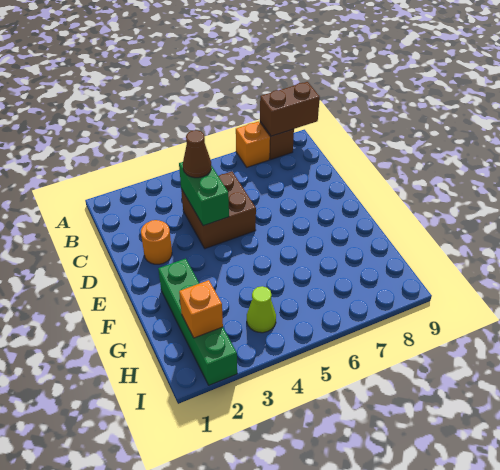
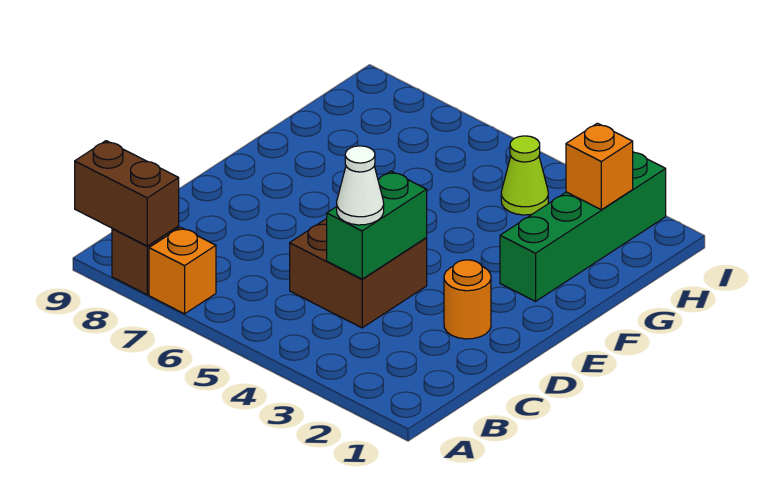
brown 1x1 cone [183,130,211,178] -> white 1x1 cone [337,146,384,225]

